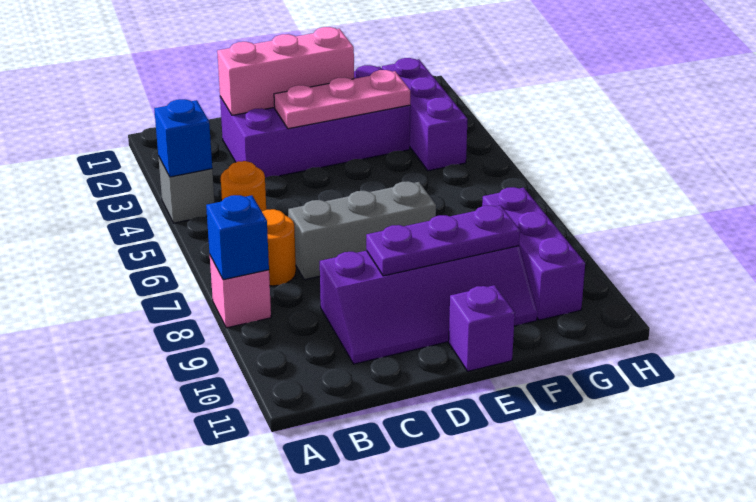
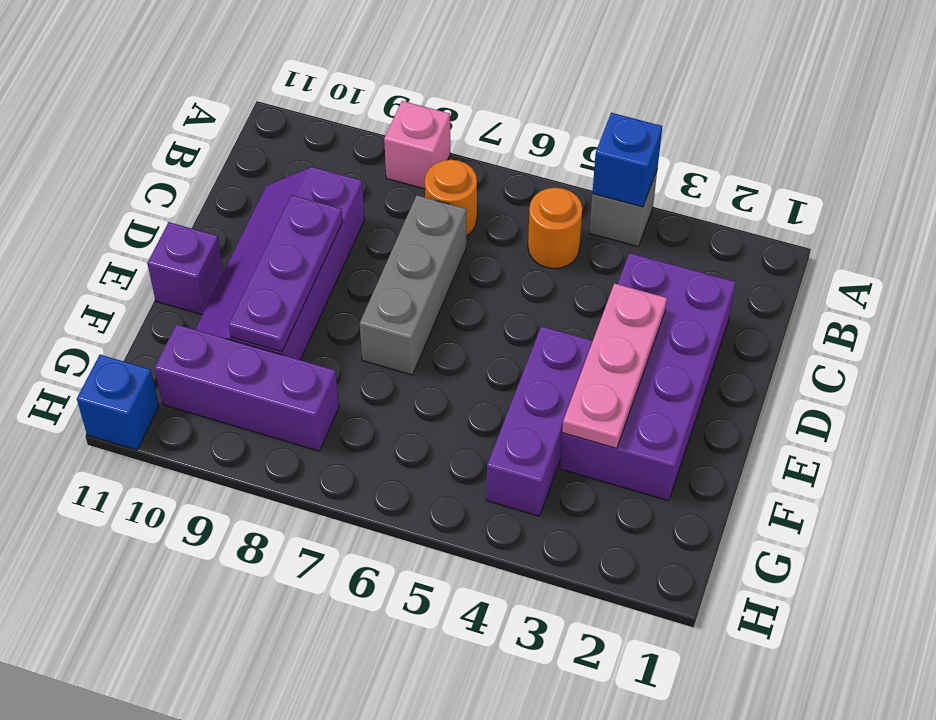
blue 1x1 brick [206,195,269,280] -> blue 1x1 brick moved to [77,355,159,450]
pink 1x3 brick [217,27,354,115] -> none
purple 1x3 brick [382,58,468,171] -> purple 1x3 brick turned to [486,326,593,516]

